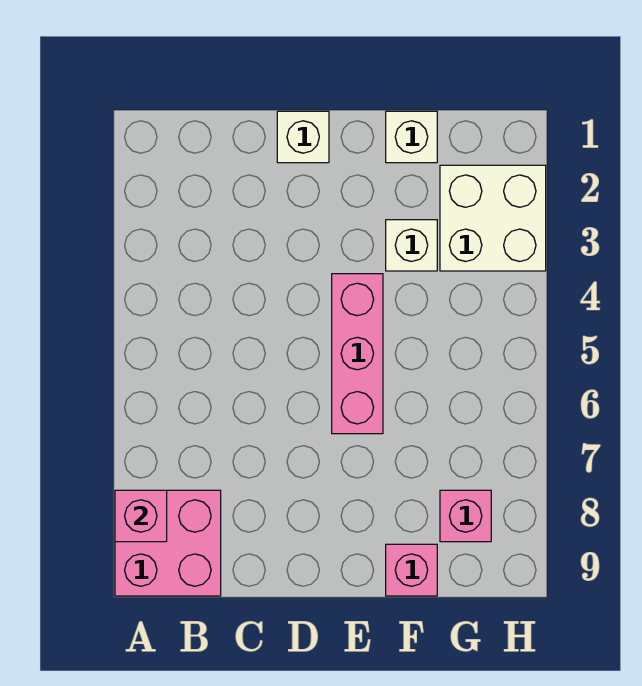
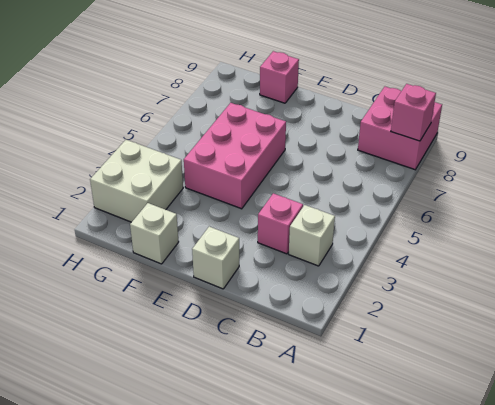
pink 1x3 brick [332,274,383,434] -> pink 2x3 brick [184,103,286,209]
white 1x1 brick [386,220,437,271] -> white 1x1 brick moved to [289,205,335,266]
pink 1x1 brick [440,490,491,542] -> pink 1x1 brick moved to [258,193,303,254]

